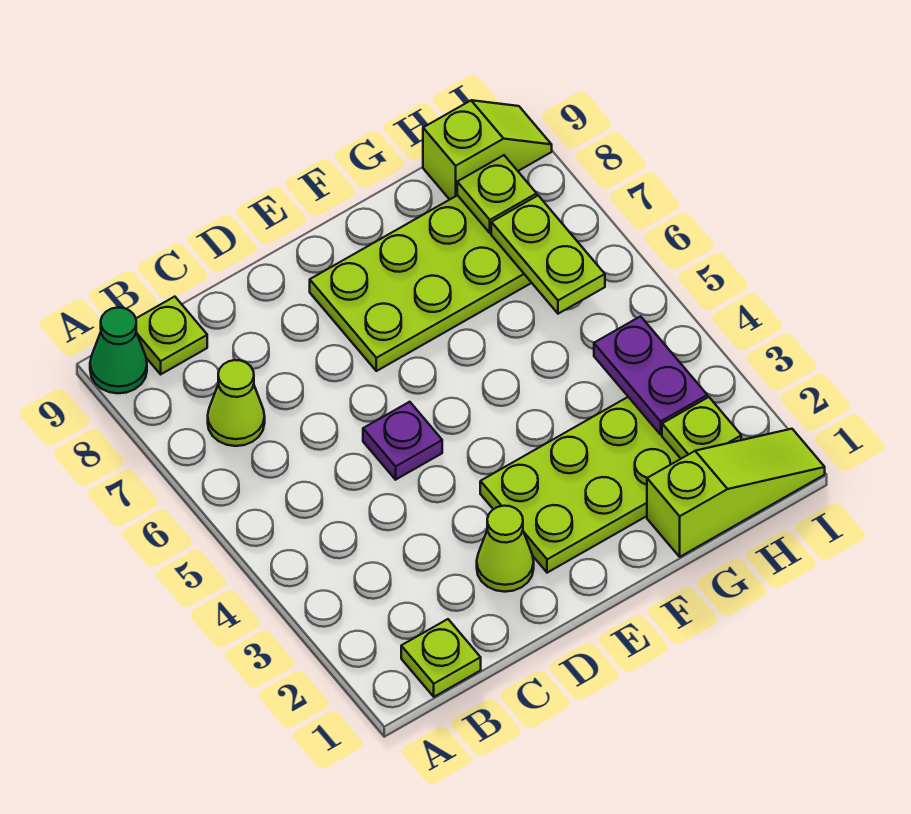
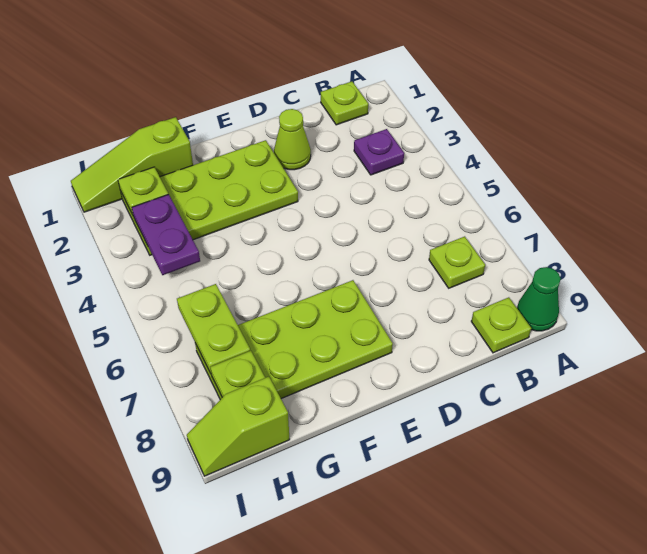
lime 1x1 cone [208,360,265,446] -> lime 1x1 plate [429,236,485,288]
purple 1x1 plate [363,402,442,480] -> purple 1x1 plate moved to [354,129,404,175]

